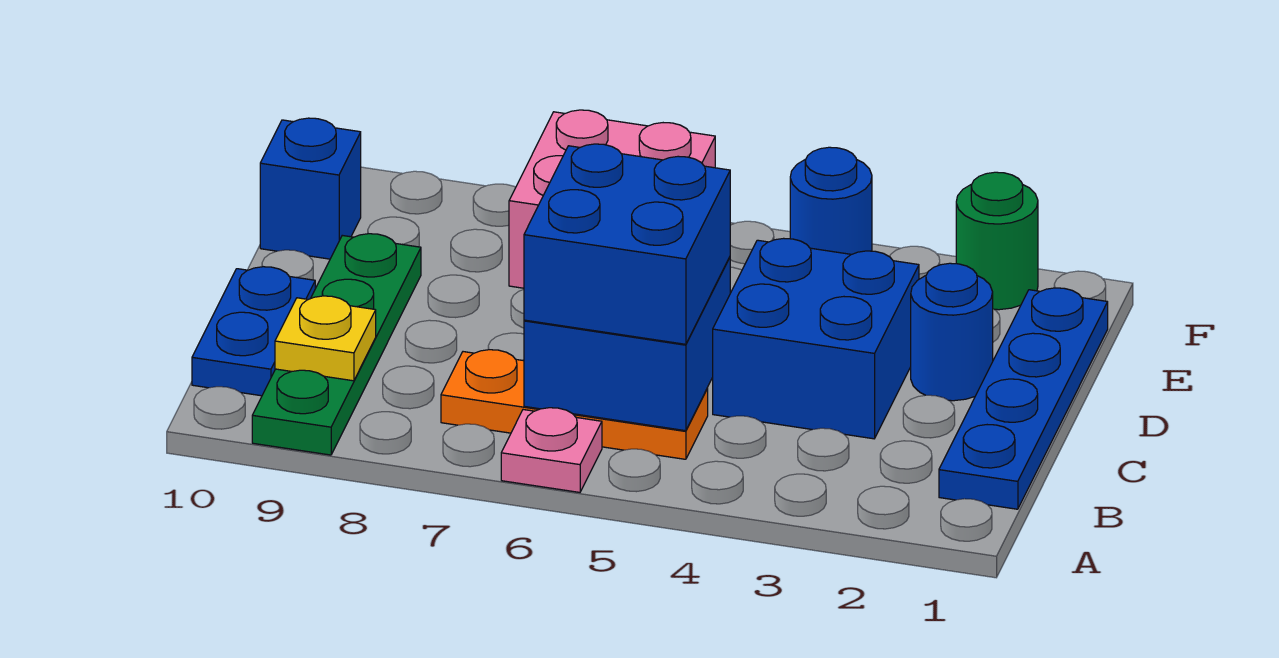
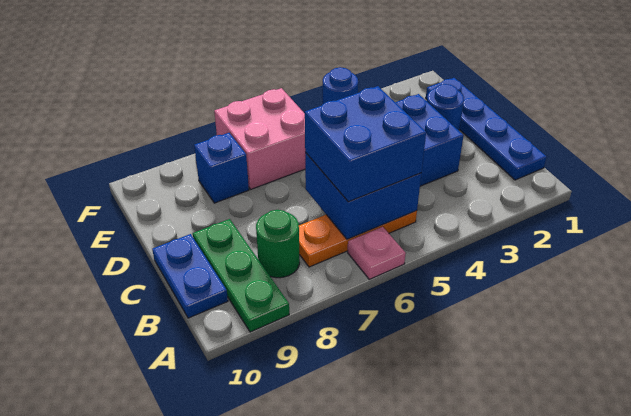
green 1x4 plate [252,234,421,455] -> green 1x3 plate [193,219,289,332]
yellow 1x1 plate [275,296,376,381] -> none
blue 1x1 brick [260,118,361,259] -> blue 1x1 brick moved to [194,133,249,203]
green 1x1 round brick [956,172,1038,310] -> green 1x1 round brick moved to [256,210,300,278]

